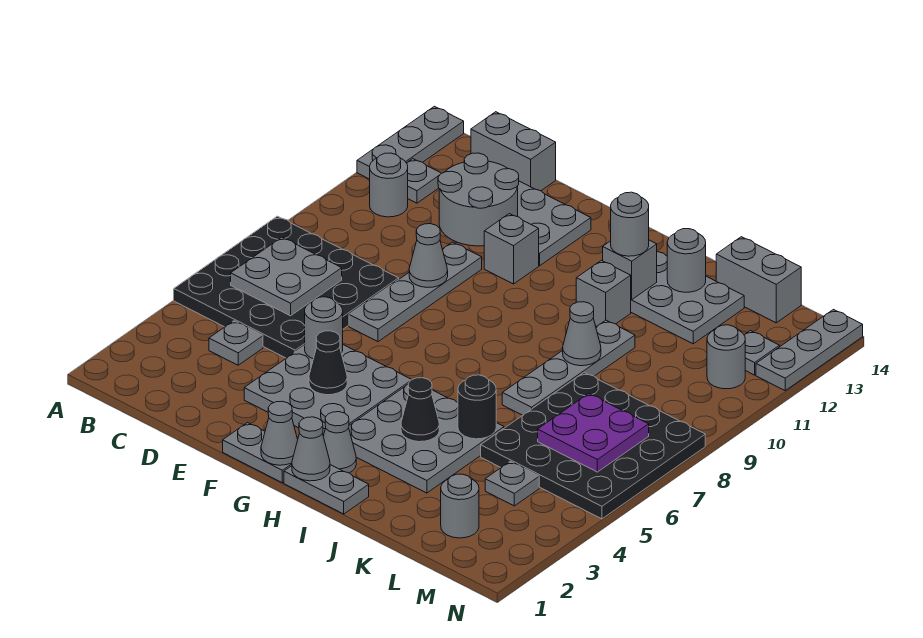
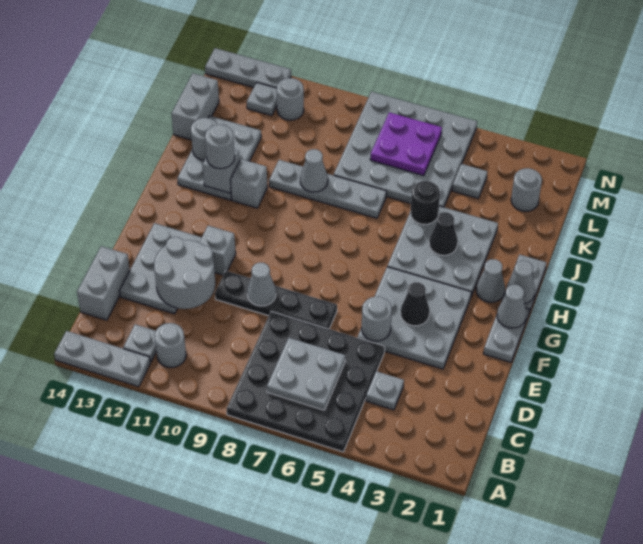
grey 1x4 plate [349,242,482,342] -> black 1x4 plate [215,271,337,329]
black 4x4 plate [481,373,705,519] -> grey 4x4 plate [334,92,477,207]

